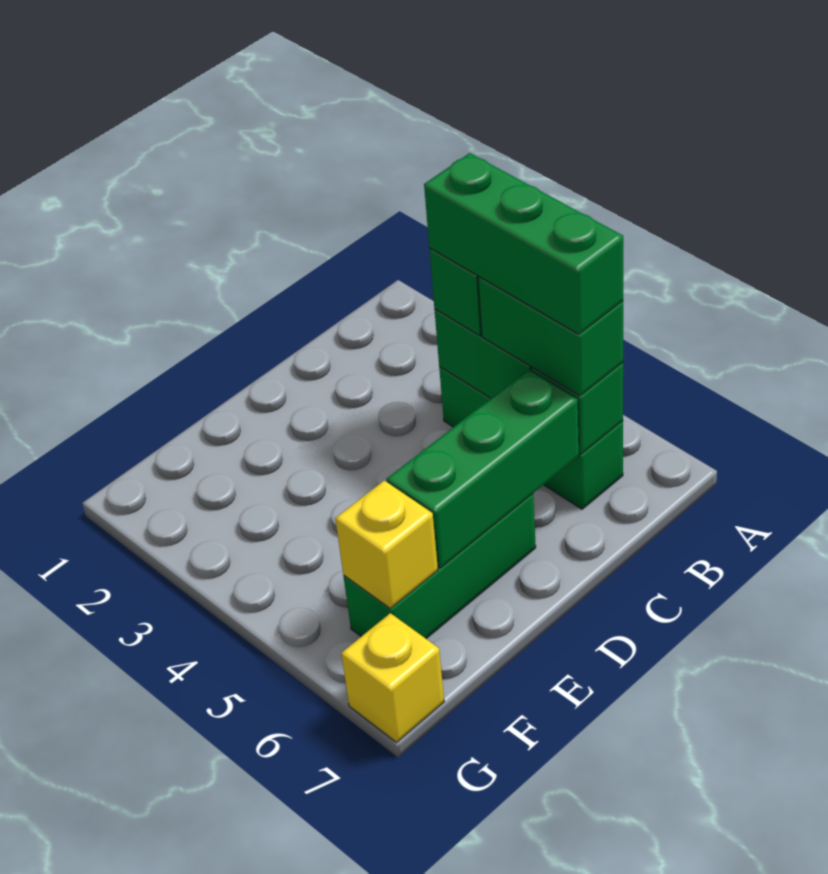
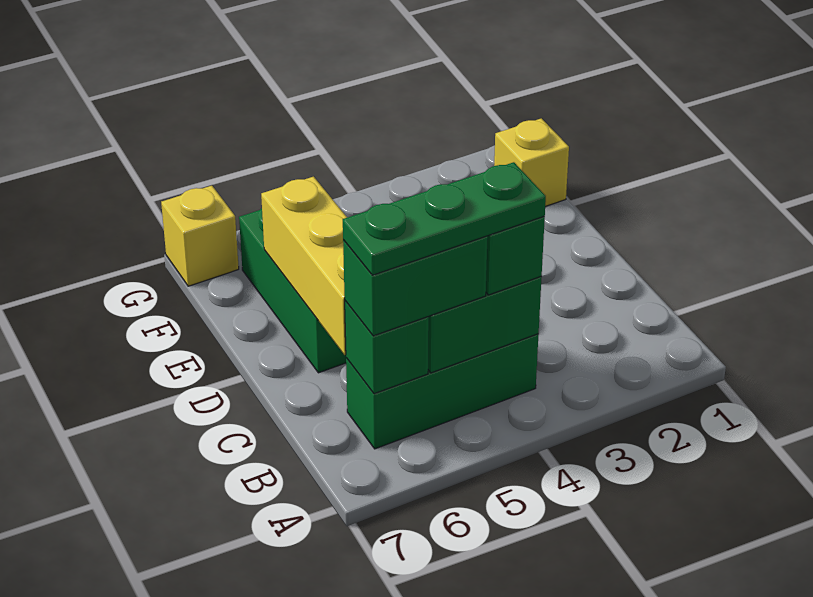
green 1x3 brick [424,153,623,334] -> green 1x3 plate [343,162,546,275]
green 1x3 brick [387,369,579,568] -> yellow 1x3 brick [261,177,347,355]
yellow 1x1 brick [335,481,438,608] -> yellow 1x1 brick moved to [494,118,569,207]

